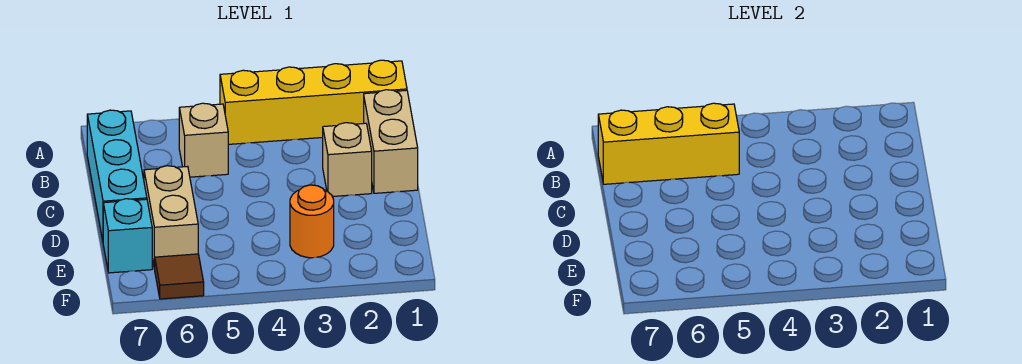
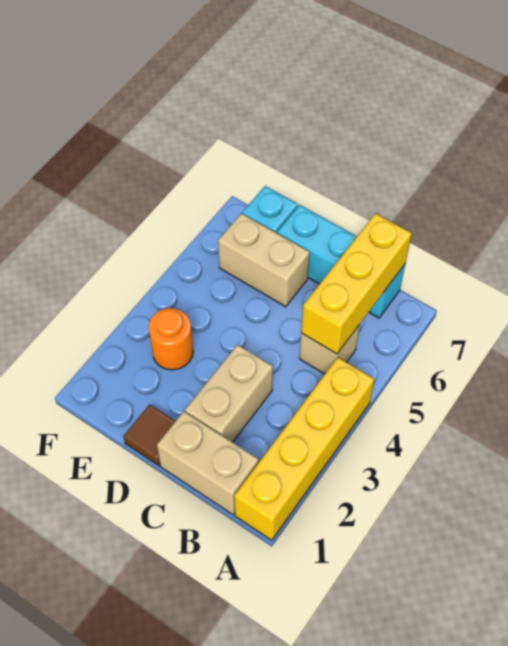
tan 1x1 brick [323,123,372,197] -> tan 1x2 brick [185,345,273,442]
brown 1x1 tile [155,254,204,299] -> brown 1x1 tile moved to [123,404,175,466]

